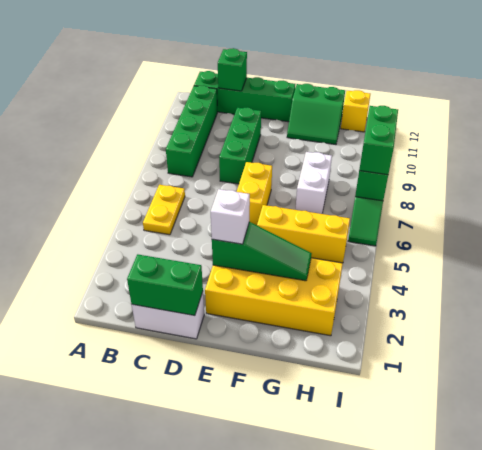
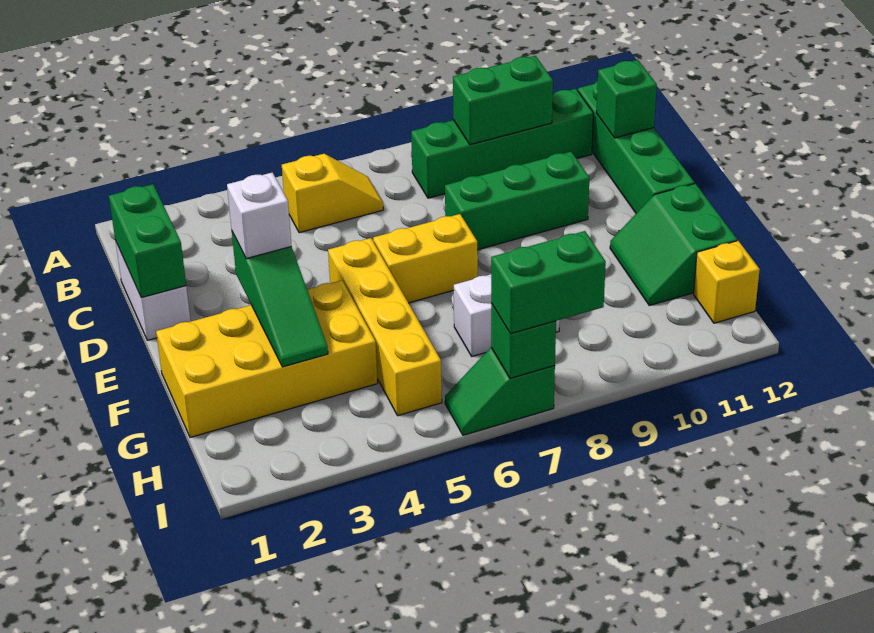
yellow 1x2 plate [143,185,185,235] -> yellow 1x2 slope [282,154,383,233]
none -> green 1x2 brick [453,56,553,145]
yellow 2x4 brick [205,258,343,336] -> yellow 2x4 brick turned to [156,280,378,437]
yellow 1x3 brick [257,205,350,263] -> yellow 1x4 brick [328,238,442,416]

